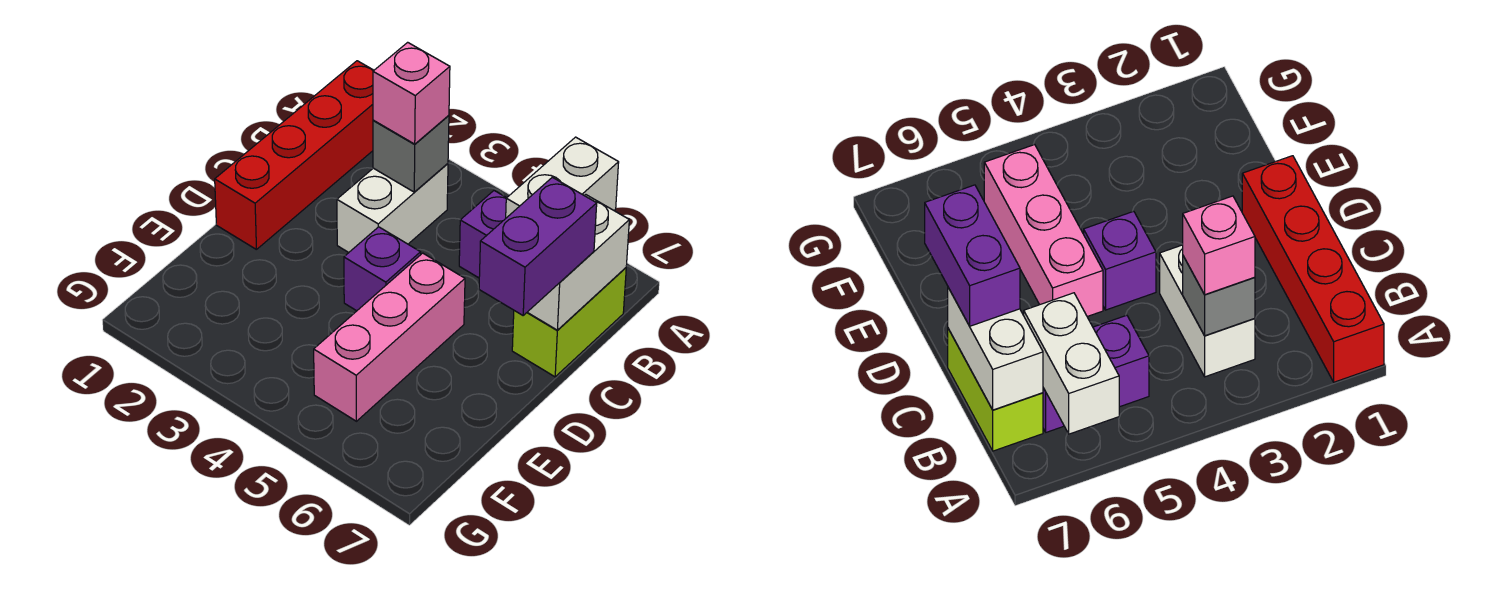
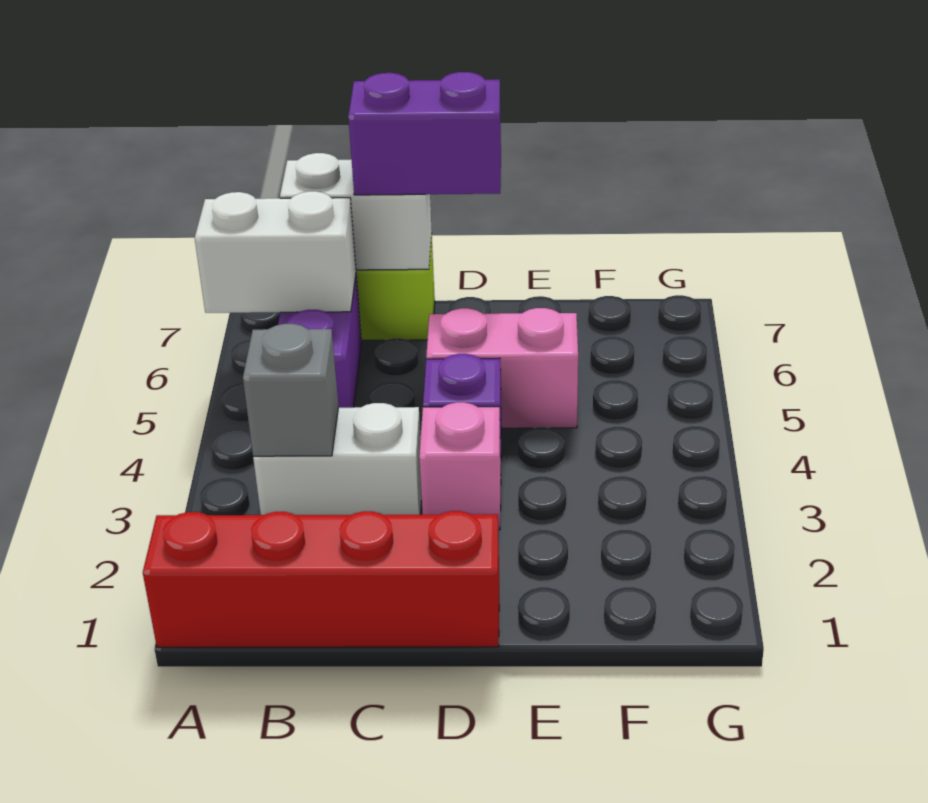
pink 1x1 brick [373,42,450,144] -> pink 1x1 brick moved to [419,402,501,530]
pink 1x3 brick [314,253,465,421] -> pink 1x2 brick [426,308,578,428]

